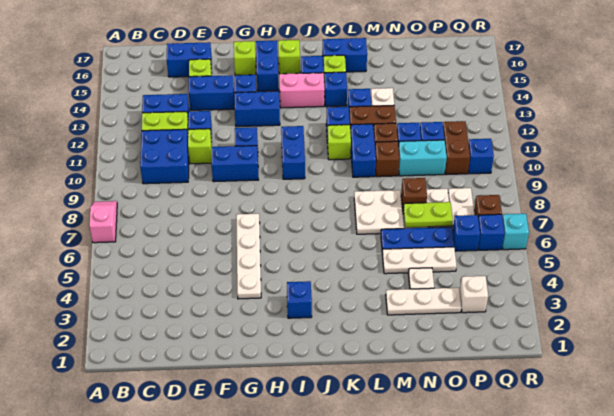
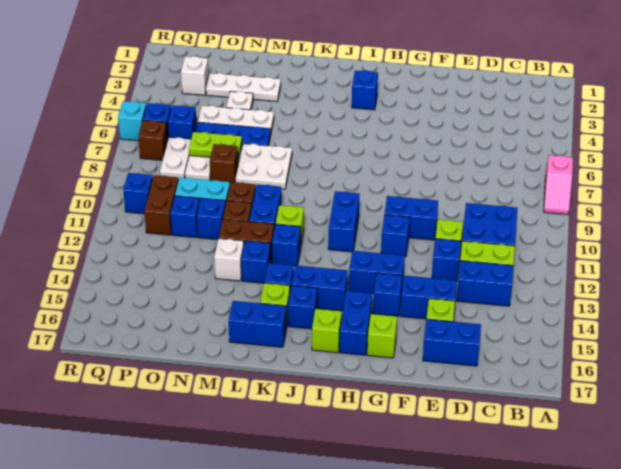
white 1x4 plate [236,214,261,299] -> none
pink 1x2 brick [279,73,325,108] -> blue 1x2 brick [291,265,348,311]

